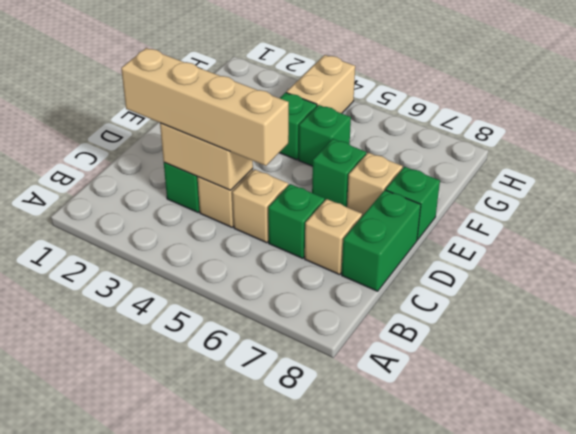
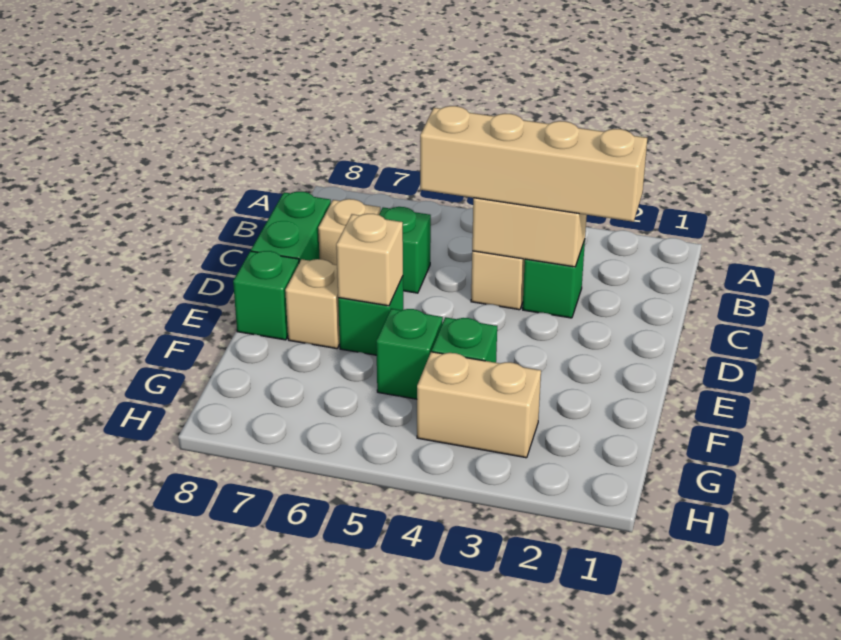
tan 1x1 brick [232,169,288,243] -> tan 1x1 brick moved to [336,214,403,306]
tan 1x2 brick [286,55,355,113] -> tan 1x2 brick turned to [417,352,541,458]

